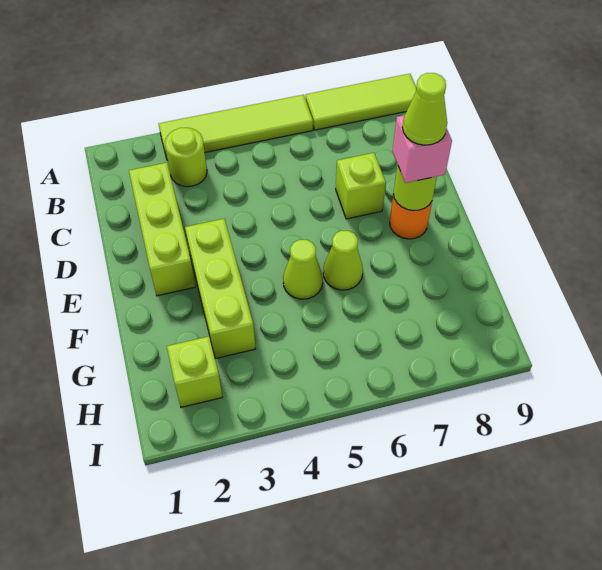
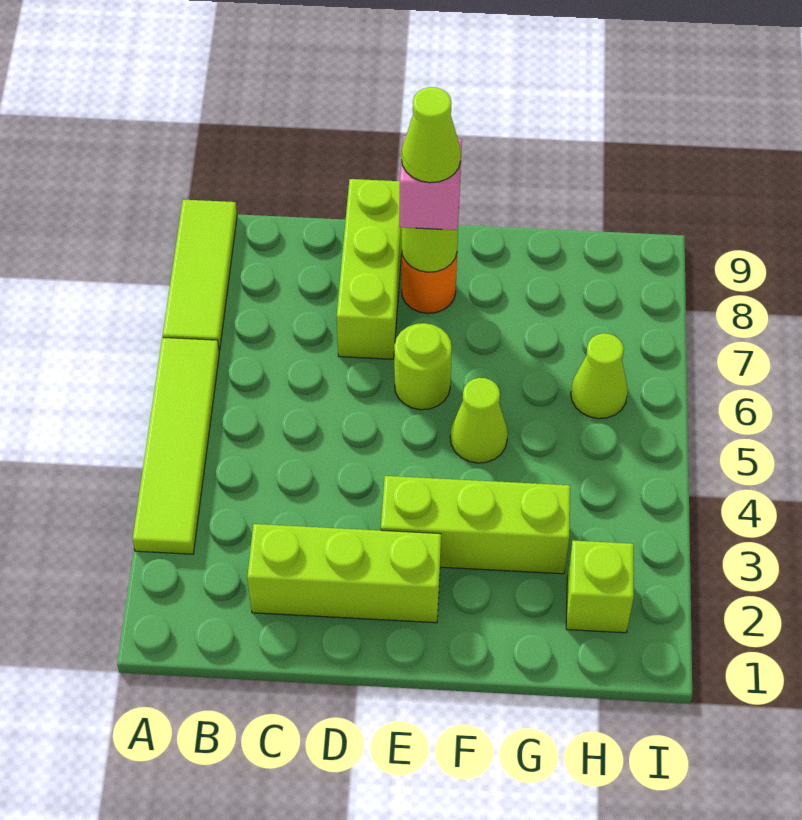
lime 1x1 round brick [165,128,207,187] -> lime 1x1 round brick moved to [394,323,452,410]
lime 1x1 brick [336,153,386,219] -> lime 1x3 brick [337,179,402,359]
lime 1x1 cone [323,230,363,290] -> lime 1x1 cone moved to [571,333,628,419]

